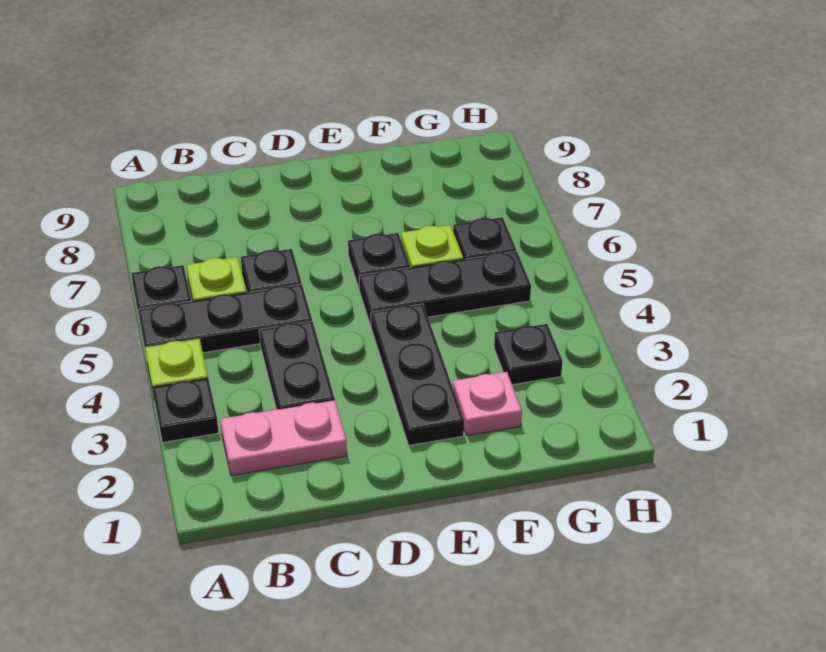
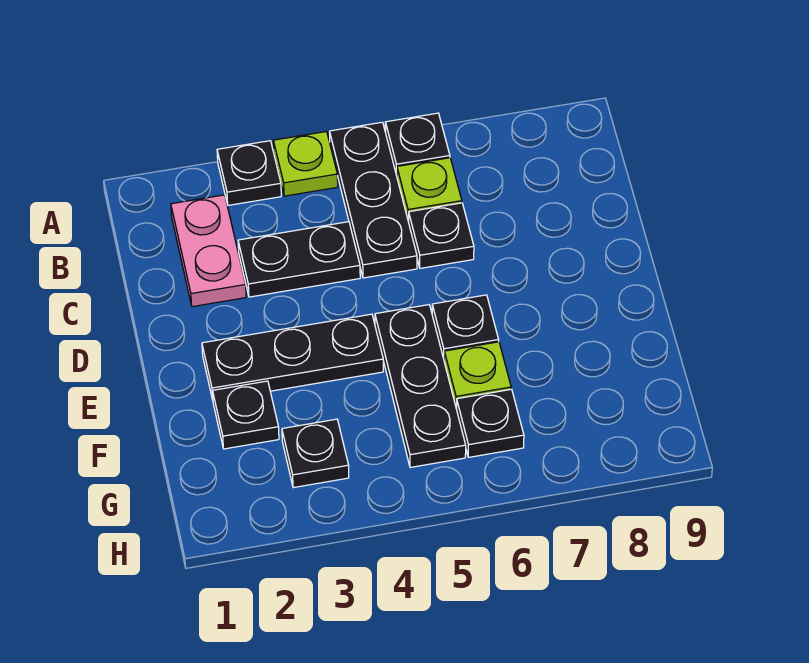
pink 1x1 plate [453,372,522,436] -> black 1x1 plate [213,381,279,449]

